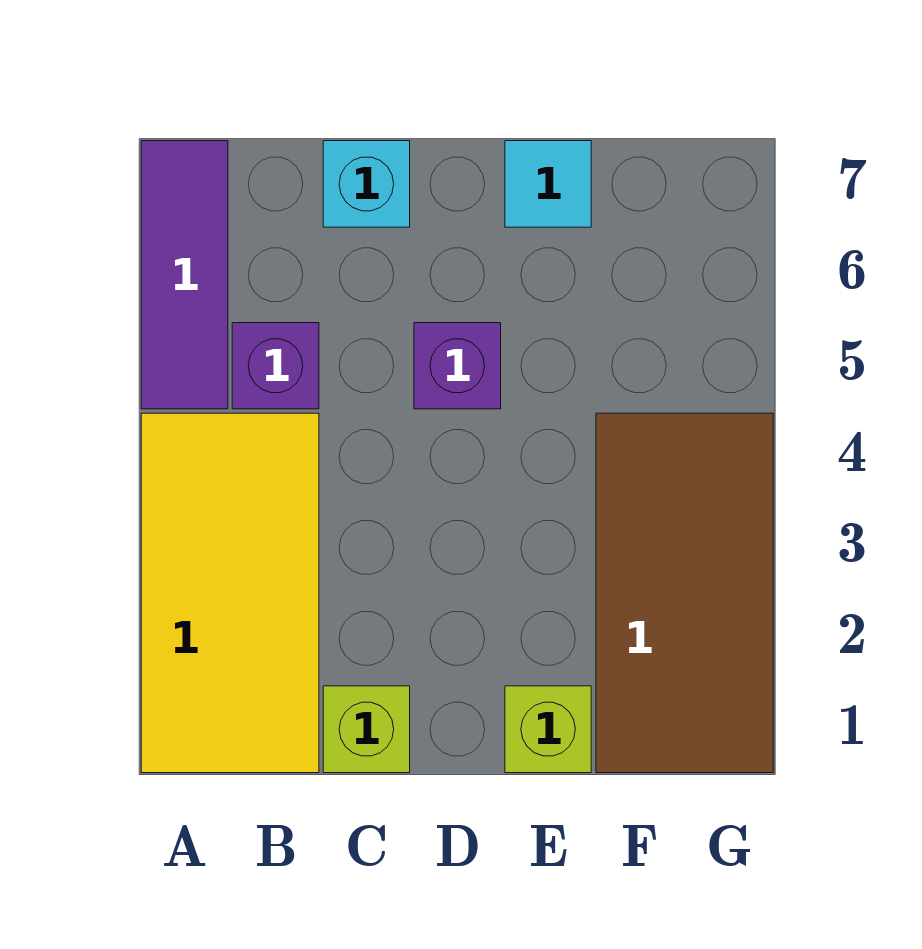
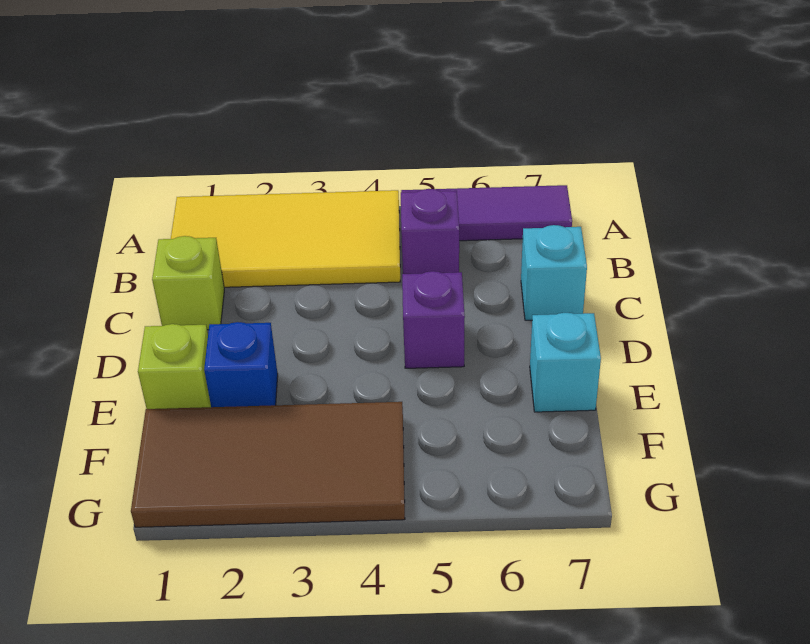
none -> blue 1x1 brick [204,322,278,407]
cyan 1x1 tile [505,141,591,227] -> cyan 1x1 brick [530,313,601,412]

